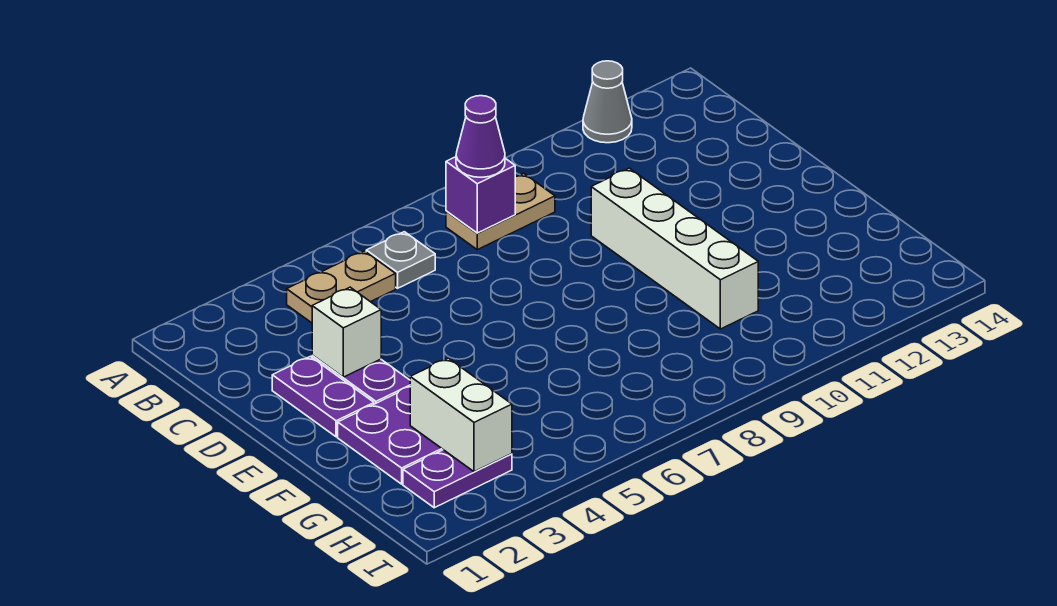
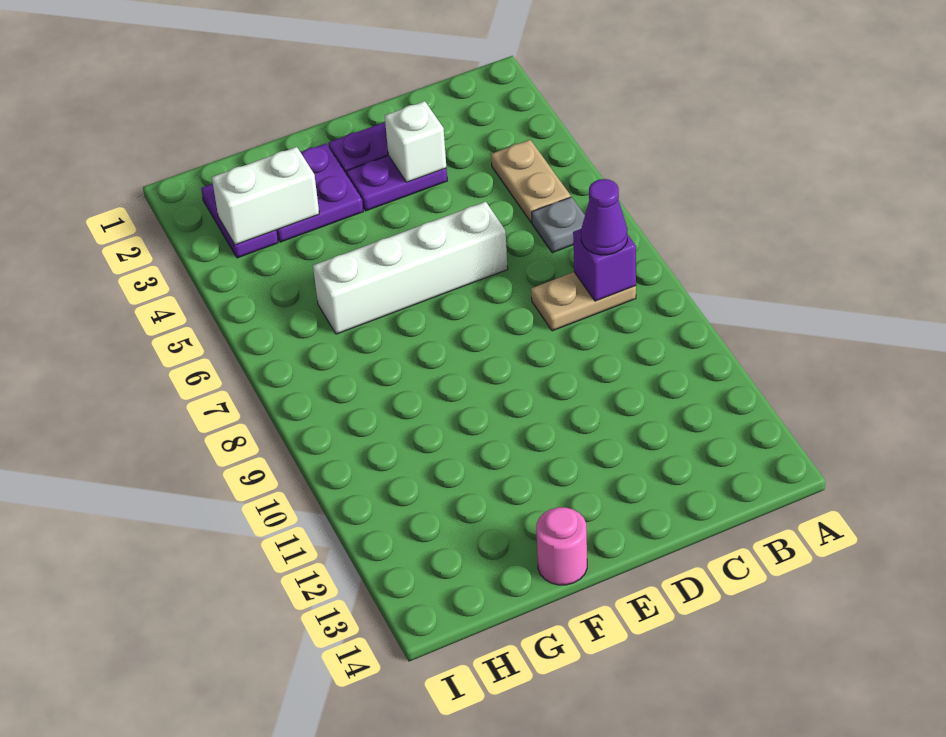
grey 1x1 cone [583,61,632,143] -> none
tan 1x2 plate [446,174,555,250] -> tan 1x2 plate turned to [531,272,636,331]
white 1x4 brick [591,168,758,329] -> white 1x4 brick moved to [313,202,508,334]
none -> pink 1x1 round brick [536,507,587,585]

